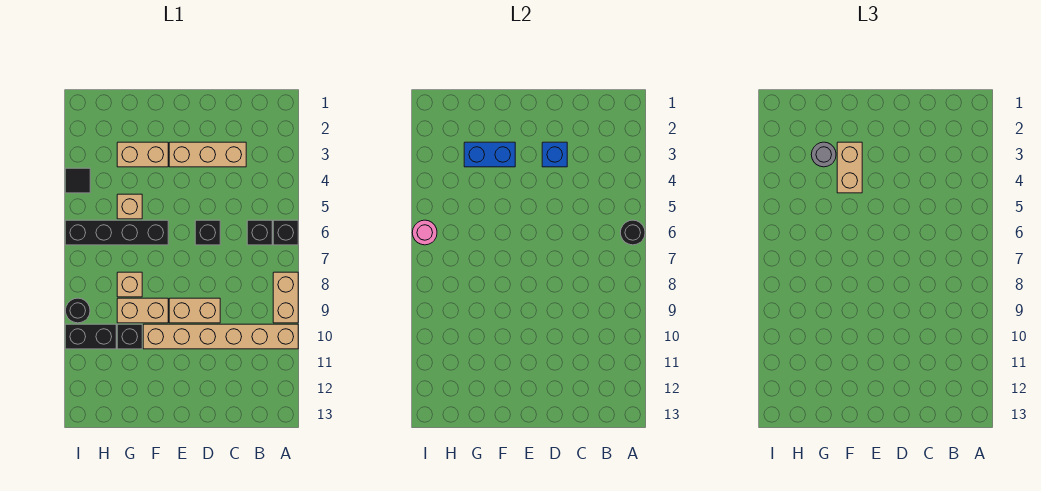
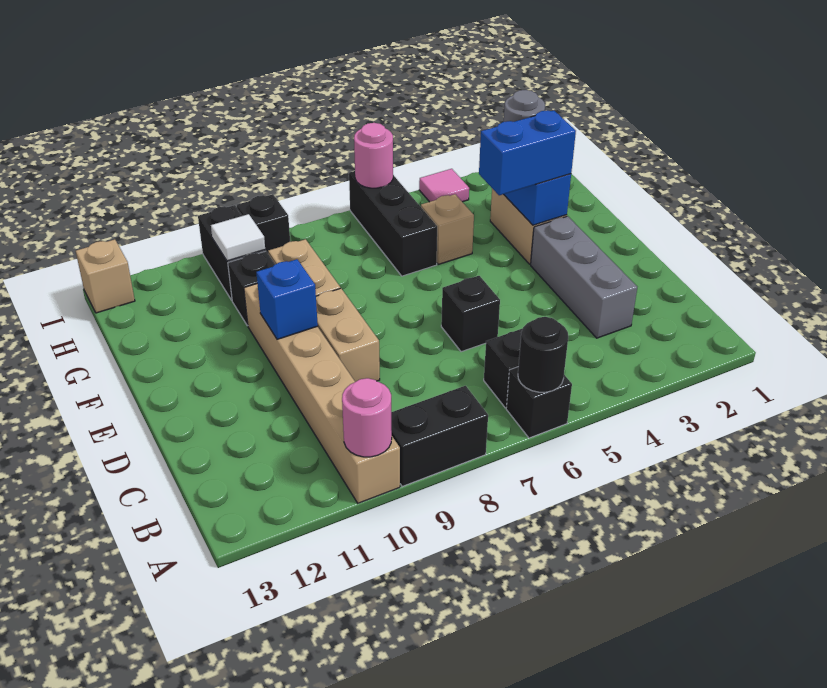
tan 1x2 brick [273,272,298,323] -> black 1x2 brick [391,386,488,486]
none -> pink 1x1 round brick [342,378,392,457]
tan 1x3 brick [169,142,246,167] -> grey 1x3 brick [531,216,637,338]
blue 1x1 brick [542,142,567,167] -> blue 1x1 brick moved to [256,259,318,339]
tan 1x2 brick [837,142,862,193] -> blue 1x2 brick [479,110,576,195]
black 1x4 brick [65,220,168,245] -> black 1x3 brick [349,171,437,276]
tan 1x1 brick [117,272,142,297] -> tan 1x1 brick moved to [76,239,135,313]
none -> white 1x1 tile [211,214,265,261]
black 1x1 tile [65,168,90,193] -> pink 1x1 tile [419,169,469,202]
black 1x1 round brick [65,298,90,323] -> black 1x1 brick [237,194,290,253]

